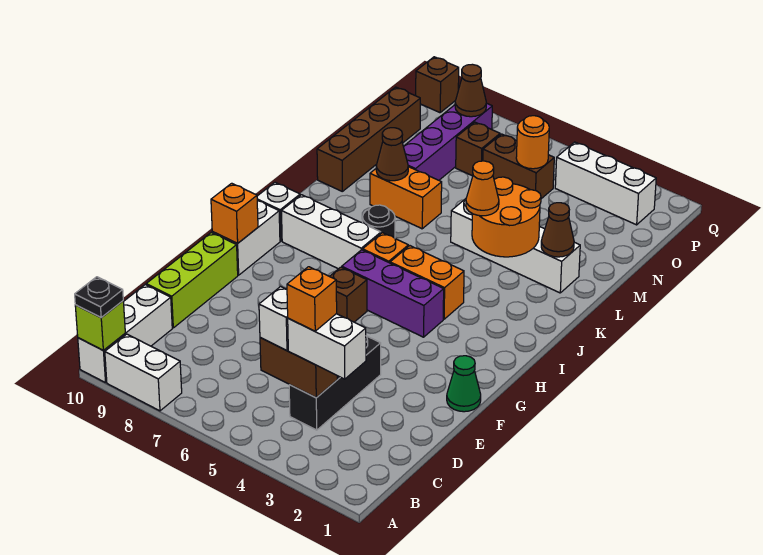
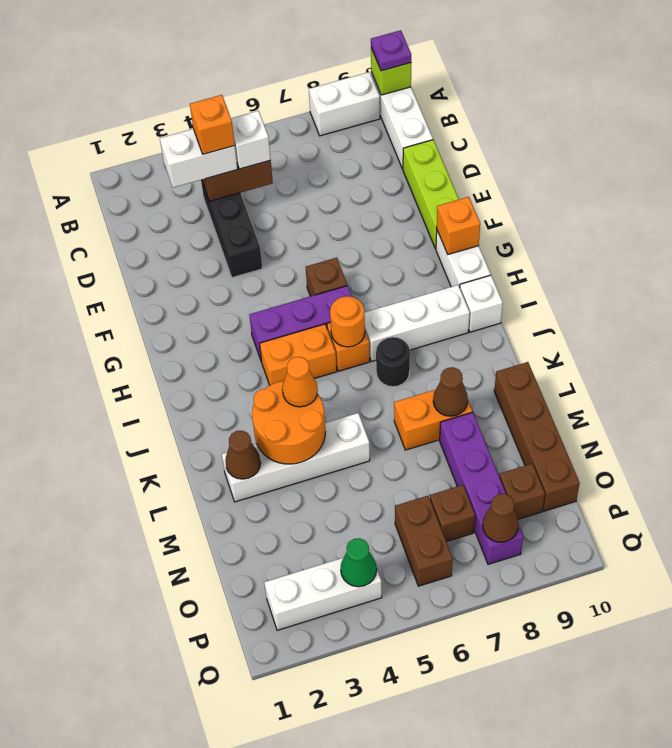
black 1x1 plate [75,277,123,318] -> purple 1x1 plate [371,30,411,71]
green 1x1 cone [447,356,481,412] -> green 1x1 cone moved to [341,538,377,587]
brown 1x2 brick [483,134,554,199] -> brown 1x2 brick turned to [395,496,453,586]
orange 1x1 round brick [516,116,549,169] -> orange 1x1 round brick moved to [330,296,365,347]
brown 1x1 brick [416,57,459,113] -> brown 1x1 brick moved to [499,464,545,519]

